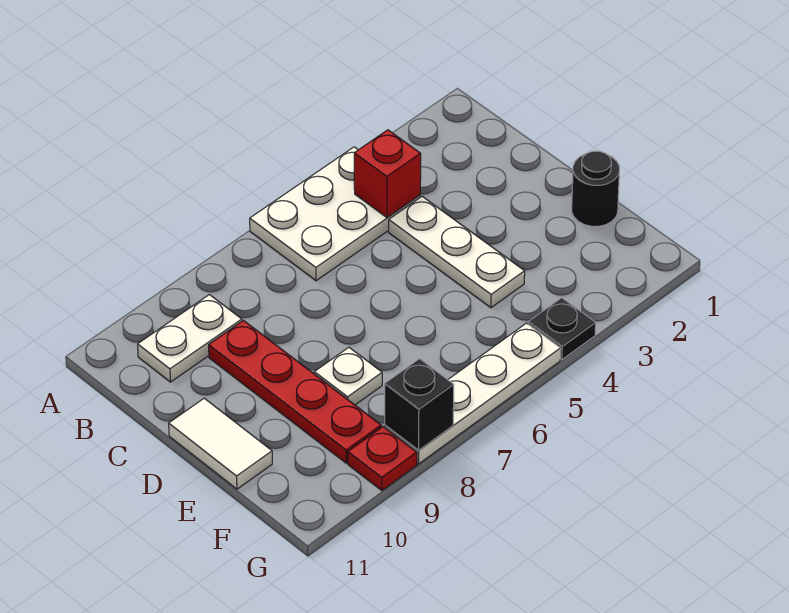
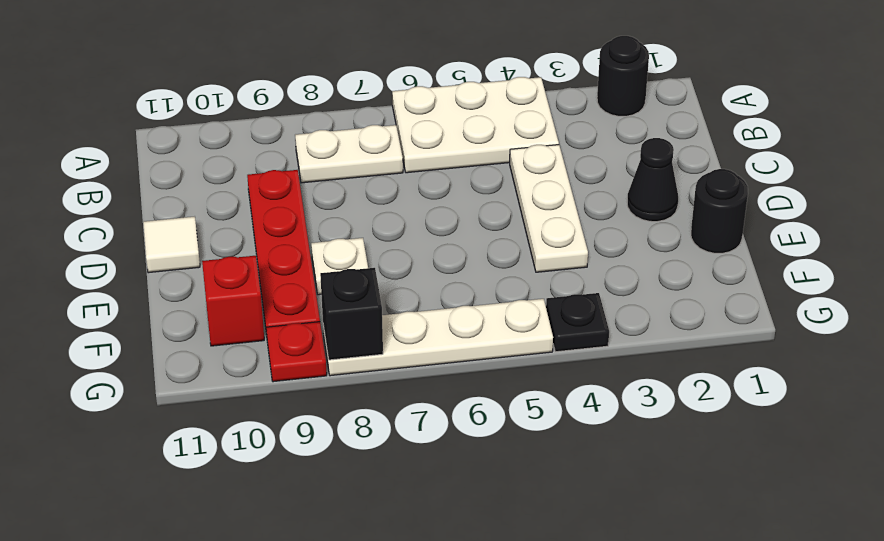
none -> black 1x1 round brick [597,36,649,116]
red 1x1 brick [354,130,421,217] -> red 1x1 brick moved to [202,256,264,346]
white 1x2 plate [138,295,242,382] -> white 1x2 plate moved to [295,125,403,183]
none -> black 1x1 cone [627,138,678,222]
white 1x2 tile [169,398,272,489] -> white 1x1 tile [143,216,200,273]

